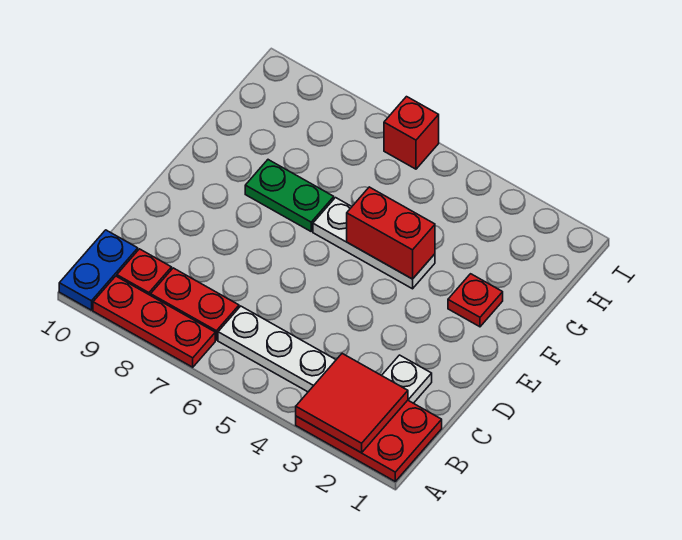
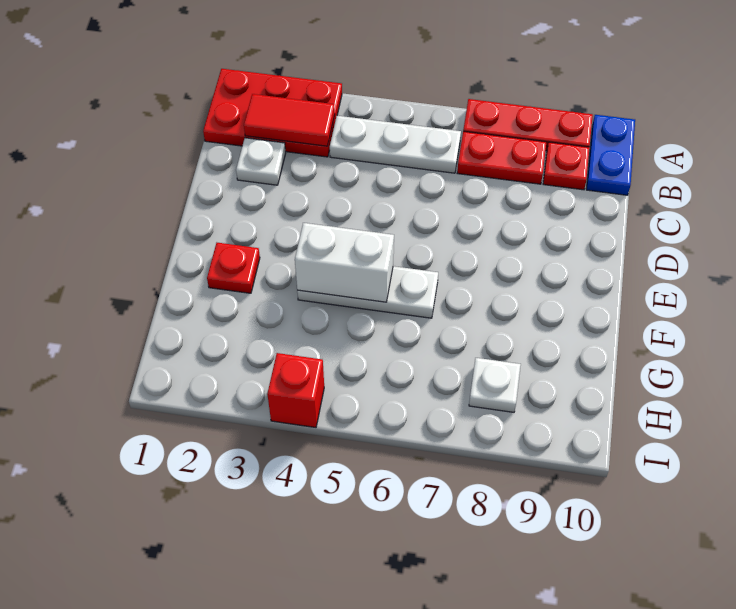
red 2x2 tile [296,354,408,453] -> red 1x2 tile [244,94,335,146]
red 1x2 brick [347,187,435,279] -> white 1x2 brick [295,223,394,302]
green 1x2 plate [245,160,334,231] -> none
none -> white 1x1 plate [469,358,521,412]
red 1x1 brick [384,97,439,169] -> red 1x1 brick moved to [267,353,324,427]

